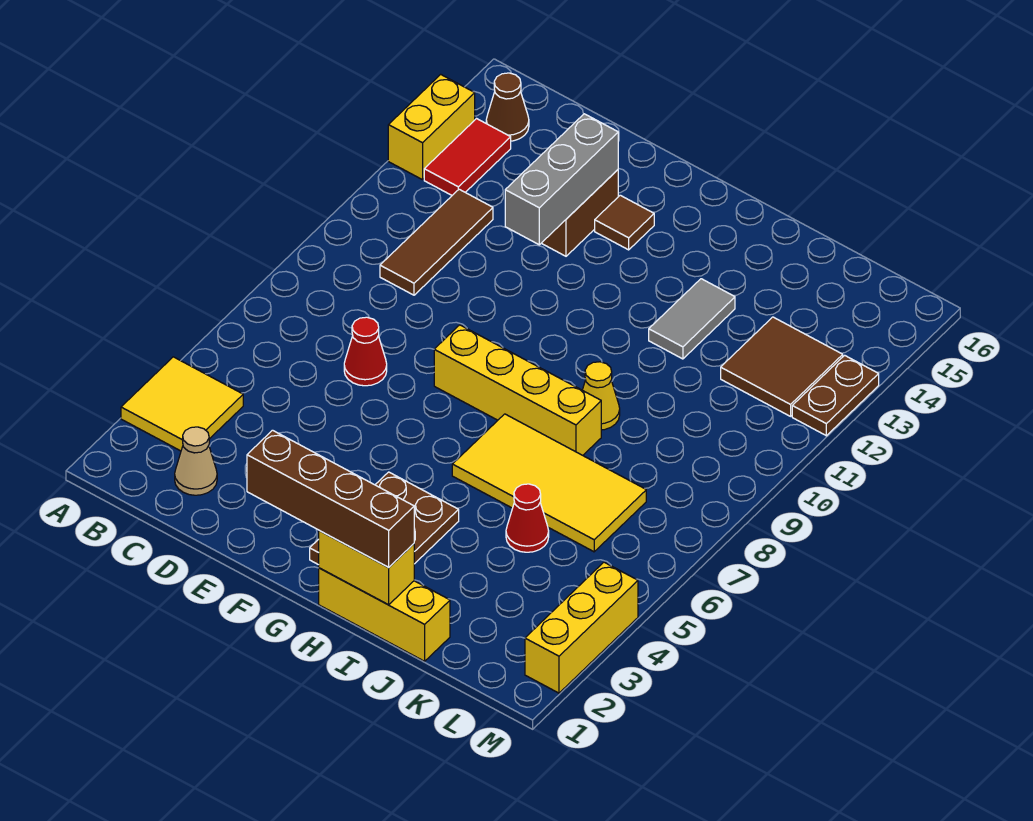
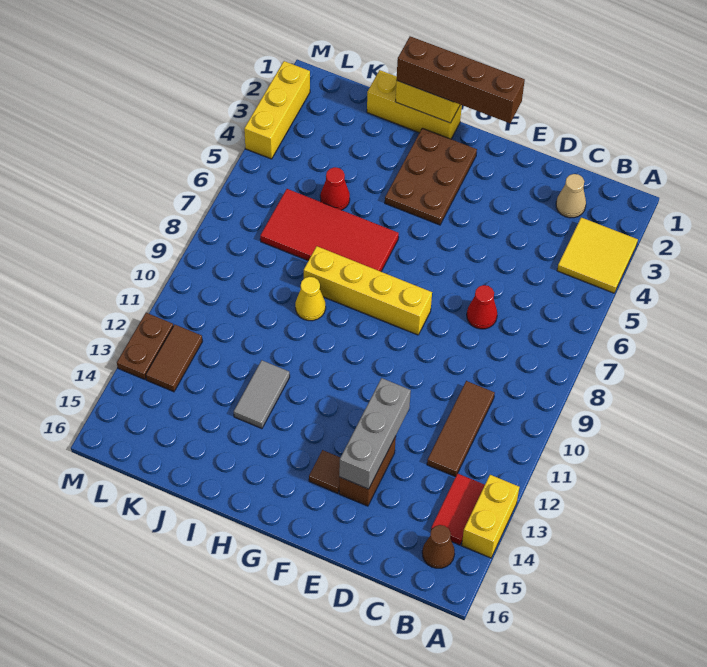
yellow 2x4 tile [452,414,646,552] -> red 2x4 tile [260,189,399,272]
brown 2x2 tile [721,317,843,416] -> brown 1x2 tile [146,324,203,392]

